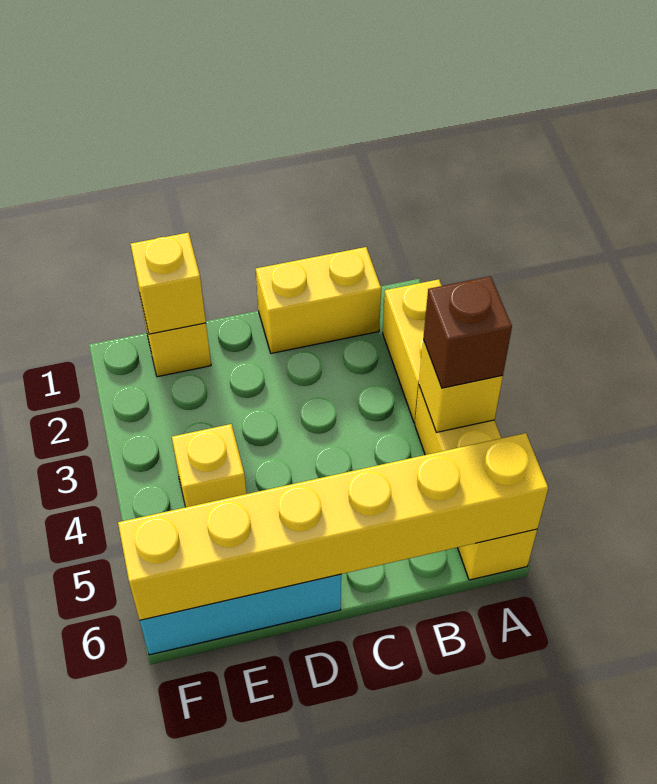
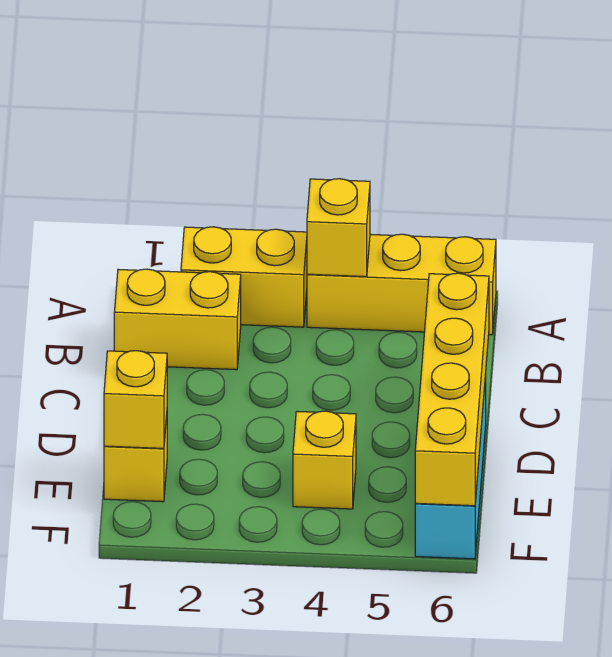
brown 1x1 brick [423,276,512,388] -> none
yellow 1x6 brick [118,433,548,620] -> yellow 1x4 brick [415,273,489,506]
yellow 1x2 brick [256,247,381,353] -> yellow 1x2 brick turned to [114,269,241,370]

